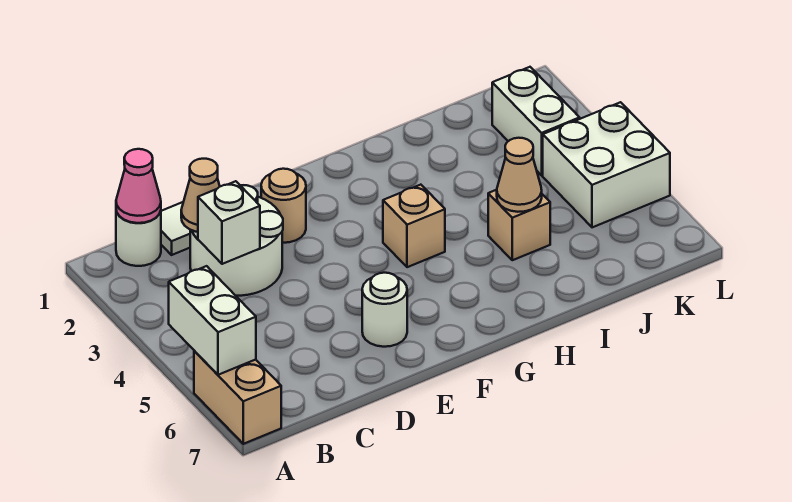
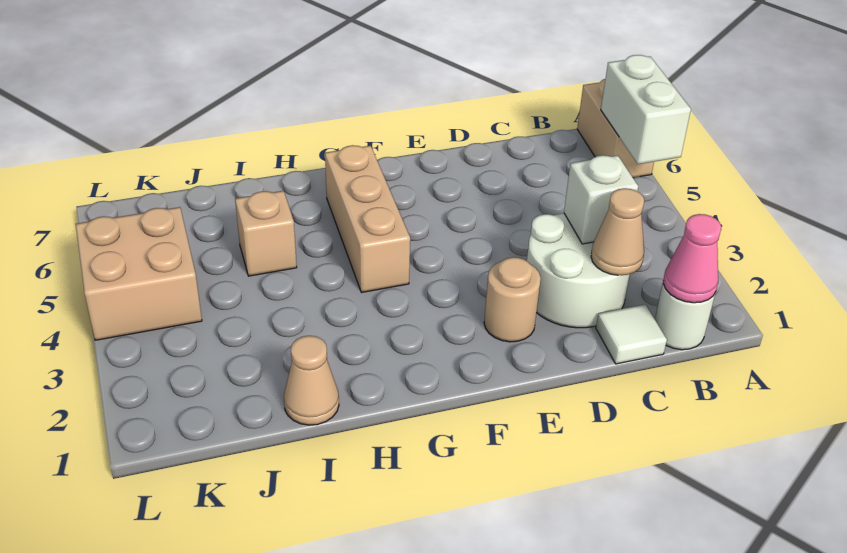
white 1x1 round brick [362,273,407,347] -> none
tan 1x1 brick [383,185,445,267] -> tan 1x3 brick [325,145,410,293]
tan 1x1 cone [497,138,542,212] -> tan 1x1 cone moved to [284,336,339,425]
white 1x2 brick [492,67,580,175] -> none
white 2x2 brick [543,102,670,227] -> tan 2x2 brick [76,207,202,340]

